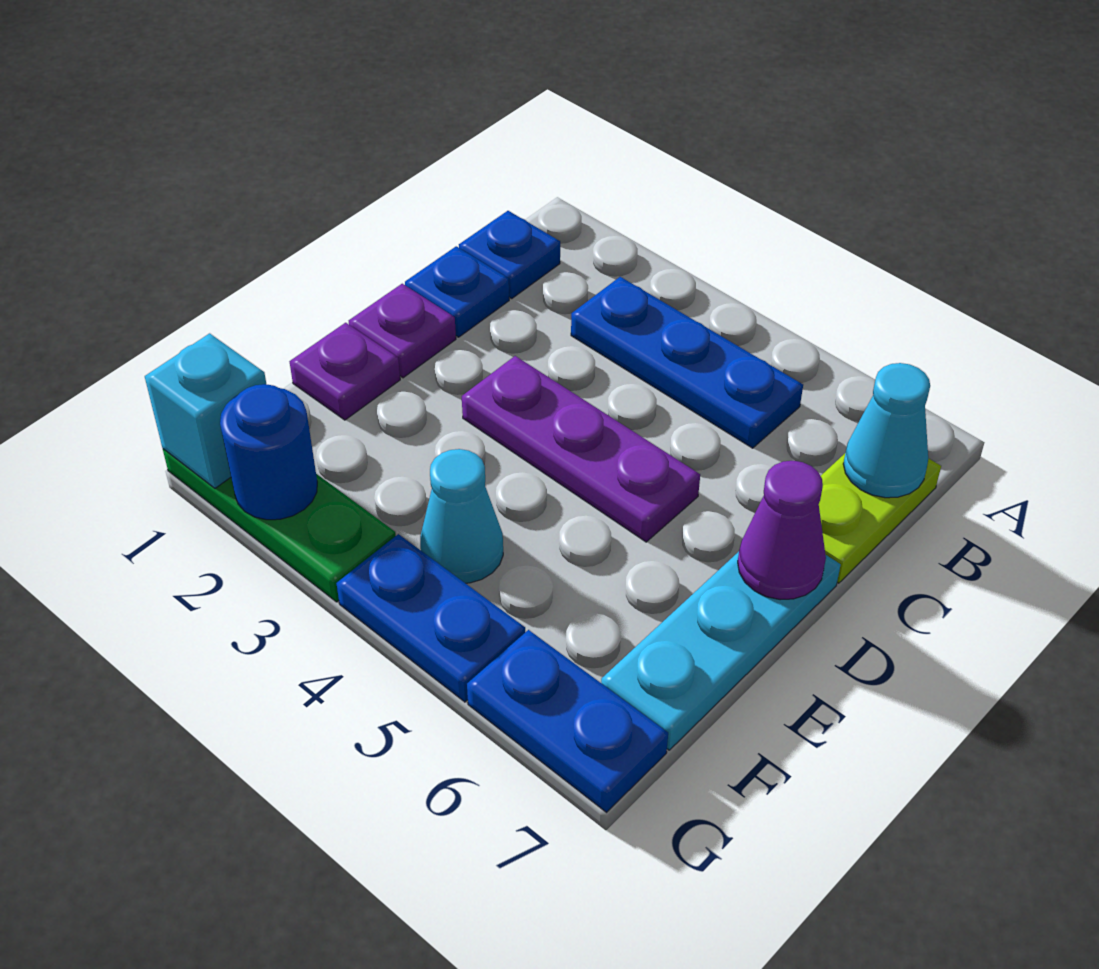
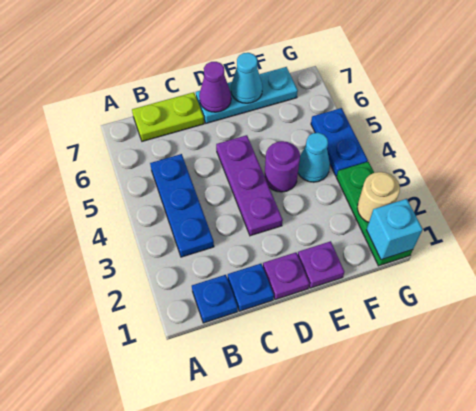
cyan 1x1 cone [843,363,930,498] -> cyan 1x1 cone moved to [231,53,263,103]
none -> purple 1x1 round brick [265,141,300,192]
blue 1x1 round brick [220,384,317,520] -> tan 1x1 round brick [357,172,400,222]
blue 1x2 plate [467,630,668,812] -> none

